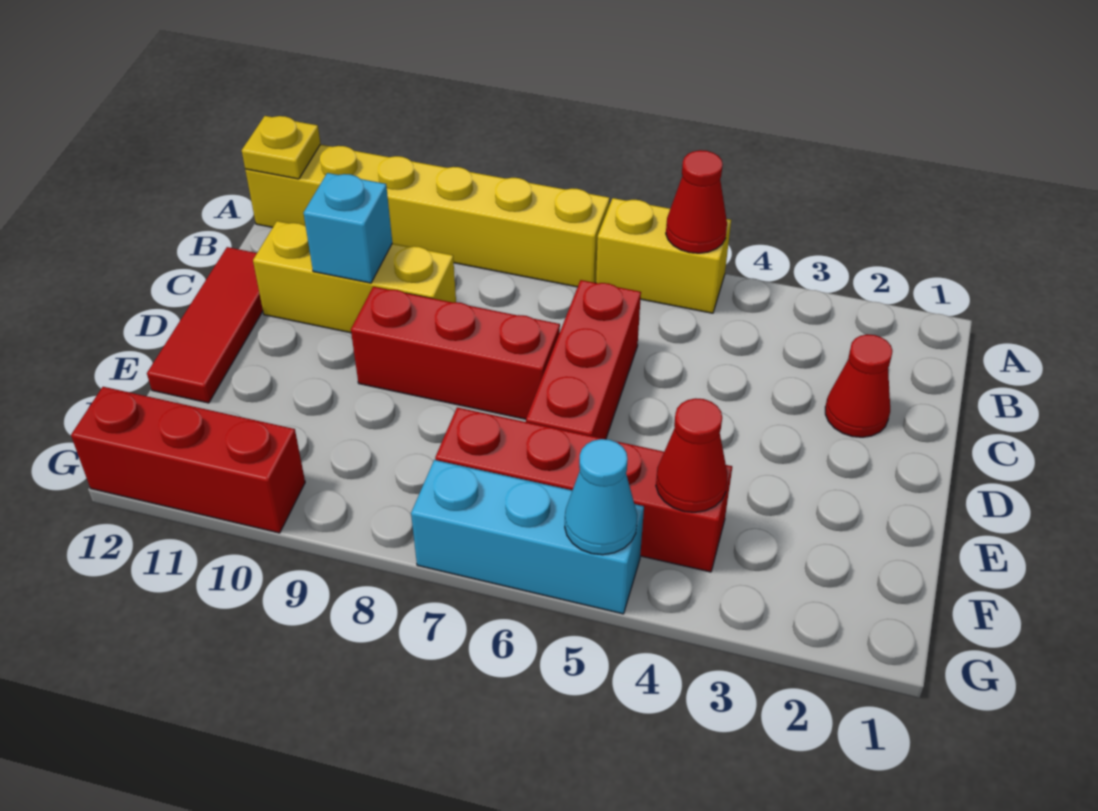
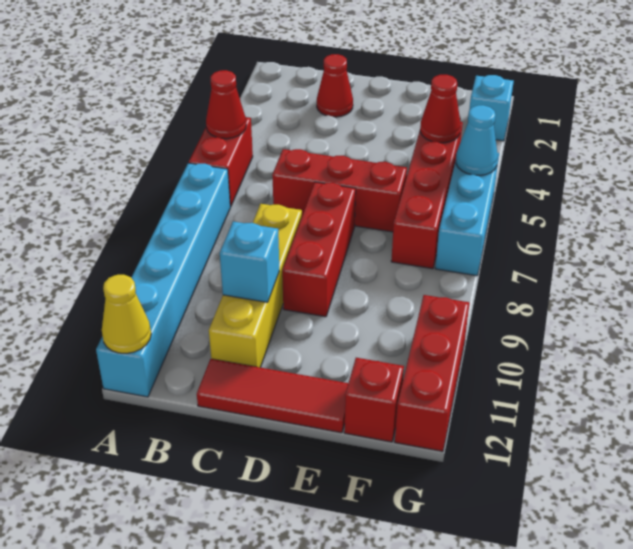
yellow 1x2 brick [596,198,731,313] -> red 1x2 brick [189,117,253,207]
yellow 1x6 brick [245,145,610,287] -> cyan 1x6 brick [96,163,230,397]
yellow 1x1 plate [242,116,321,179] -> yellow 1x1 cone [102,275,151,353]
yellow 1x3 brick [253,221,456,333] -> yellow 1x4 brick [209,204,302,367]
none -> red 1x1 brick [344,358,404,442]
none -> cyan 1x1 brick [469,75,514,141]

